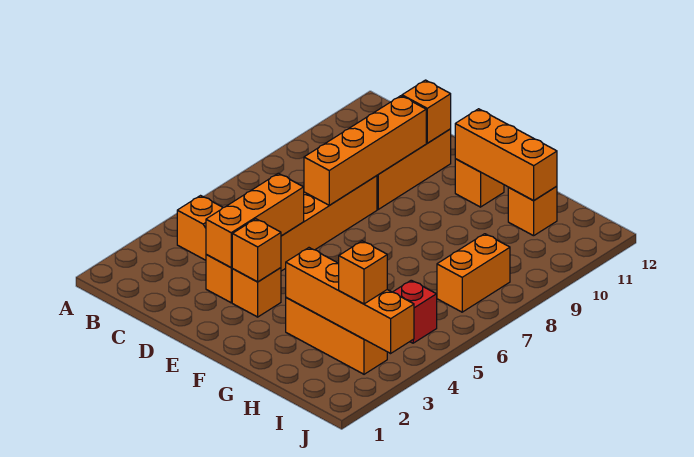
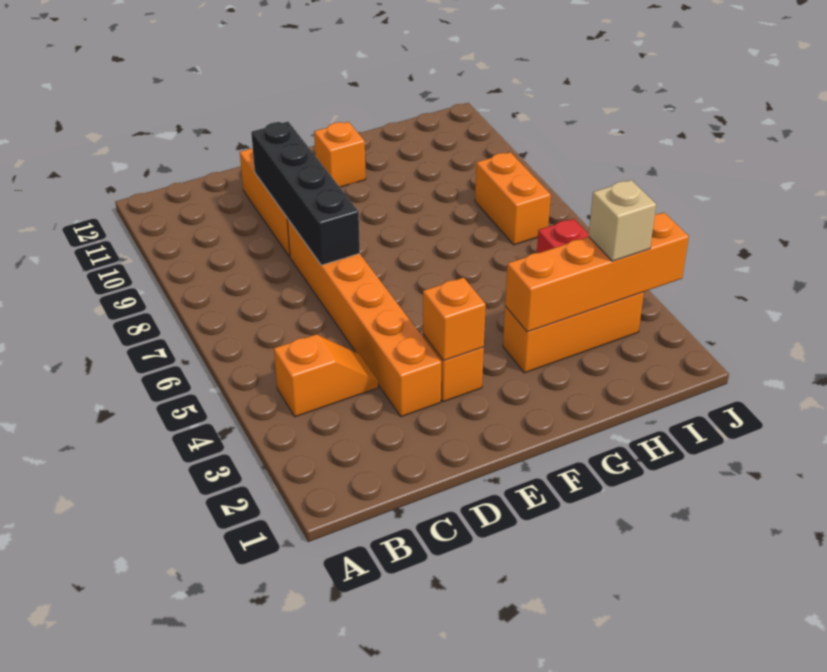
orange 1x3 brick [206,173,304,267] -> none
orange 1x4 brick [304,96,426,205] -> black 1x4 brick [251,122,360,265]
orange 1x1 brick [402,80,451,143] -> none
orange 1x3 brick [455,109,557,201] -> none
orange 1x1 brick [508,186,557,236] -> none
orange 1x1 brick [339,241,387,304] -> tan 1x1 brick [589,180,656,261]

